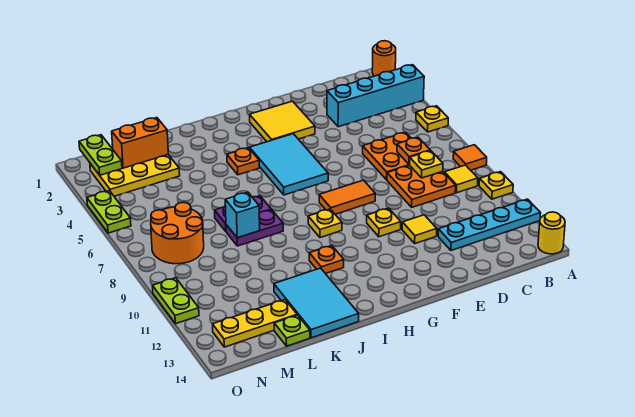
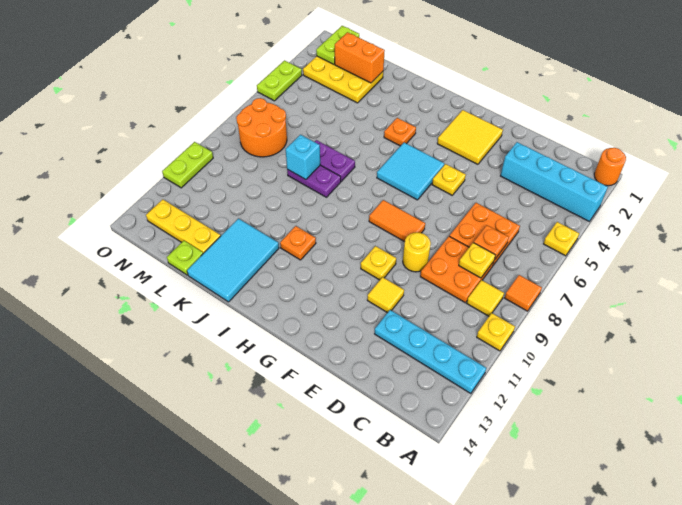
yellow 1x1 round brick [538,212,565,254] -> yellow 1x1 round brick moved to [403,232,431,272]
cyan 2x3 tile [250,134,328,195] -> cyan 2x2 tile [377,143,444,200]
yellow 1x1 plate [308,209,342,237] -> yellow 1x1 plate moved to [432,164,466,195]

